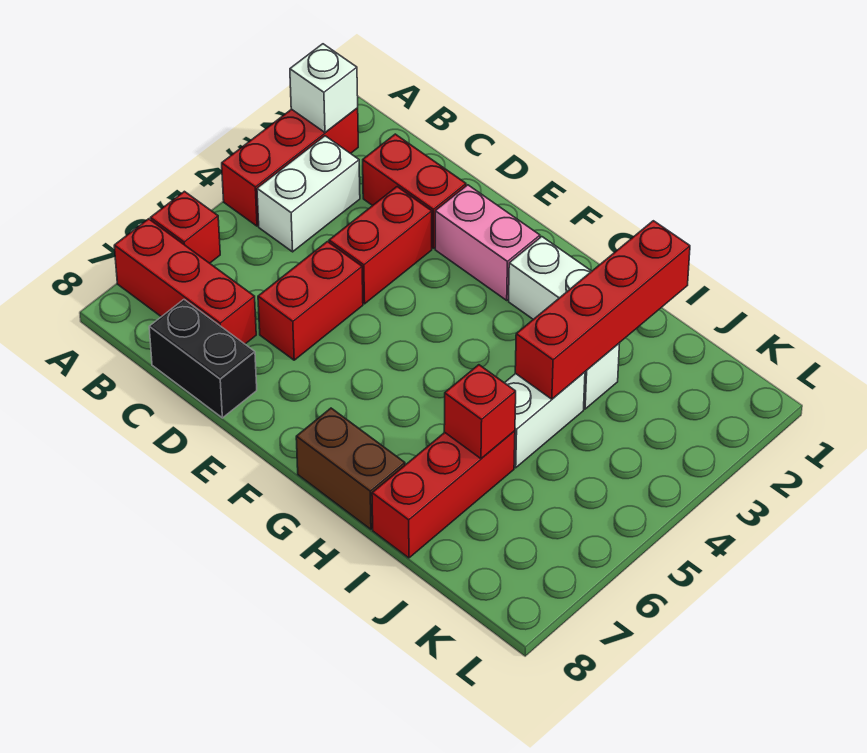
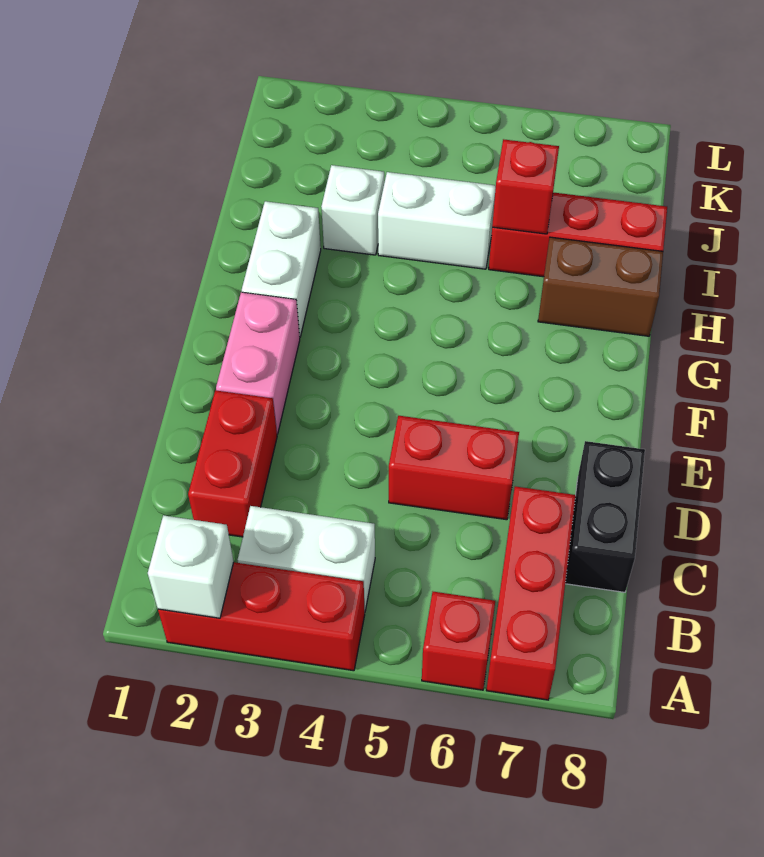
red 1x2 brick [329,187,432,304] -> none
brown 1x2 brick [296,408,405,529] -> brown 1x2 brick turned to [538,237,663,336]
red 1x4 brick [515,221,690,399] -> none

